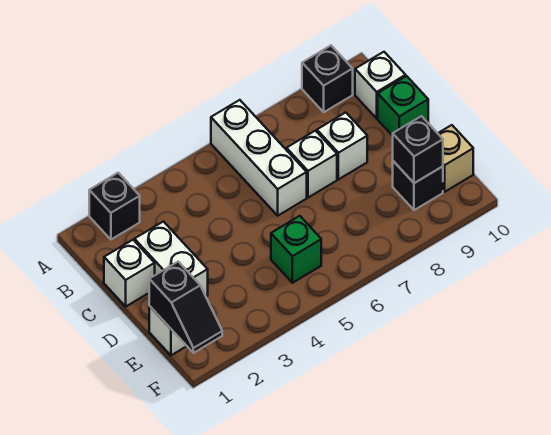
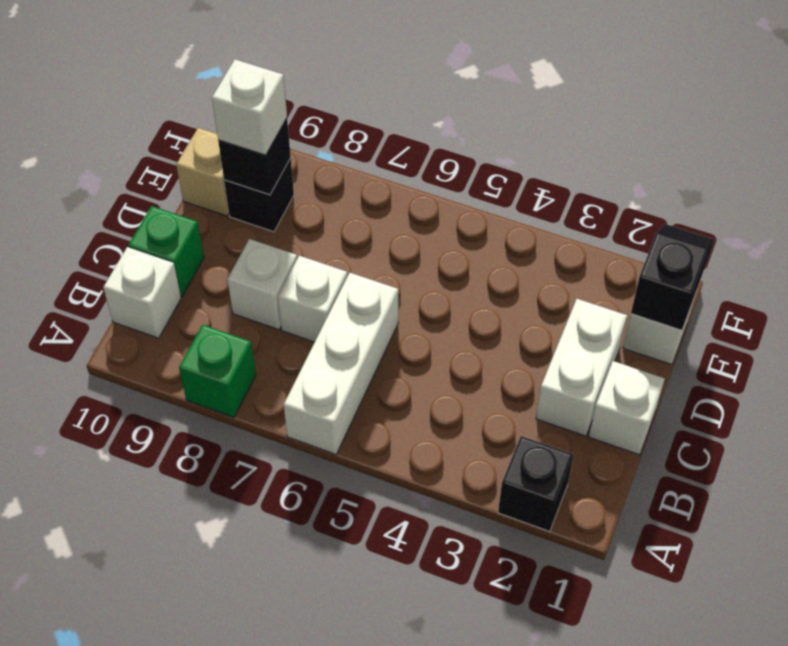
black 1x1 brick [302,46,353,112] -> none
green 1x1 brick [271,216,321,283] -> green 1x1 brick moved to [179,325,256,418]
none -> white 1x1 brick [212,59,287,155]

